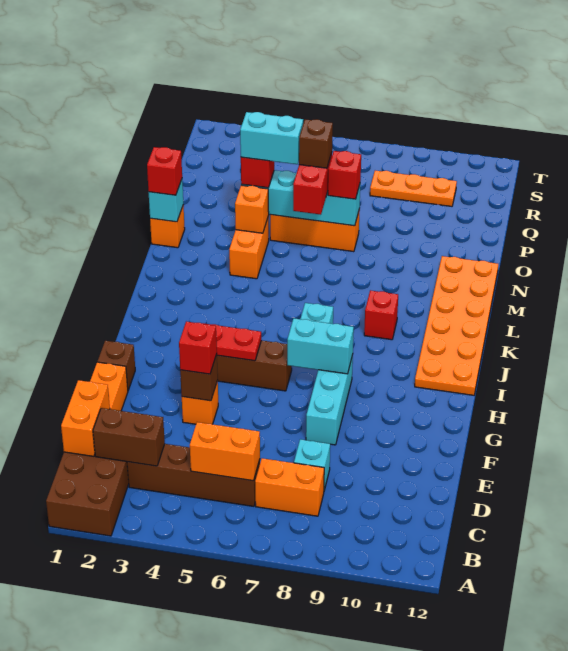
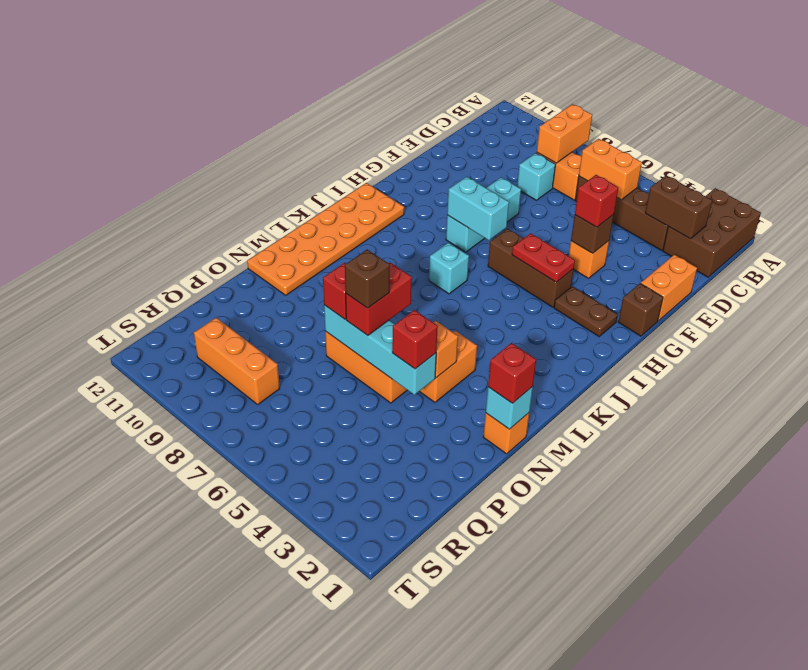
orange 1x2 brick [61,380,110,456] -> orange 1x2 brick moved to [537,104,592,163]
none -> brown 1x2 plate [554,286,618,337]
red 1x1 brick [364,290,398,340] -> none
cyan 1x2 brick [240,112,303,164] -> none
orange 1x3 plate [370,171,457,206] -> orange 1x3 brick [194,318,280,404]

